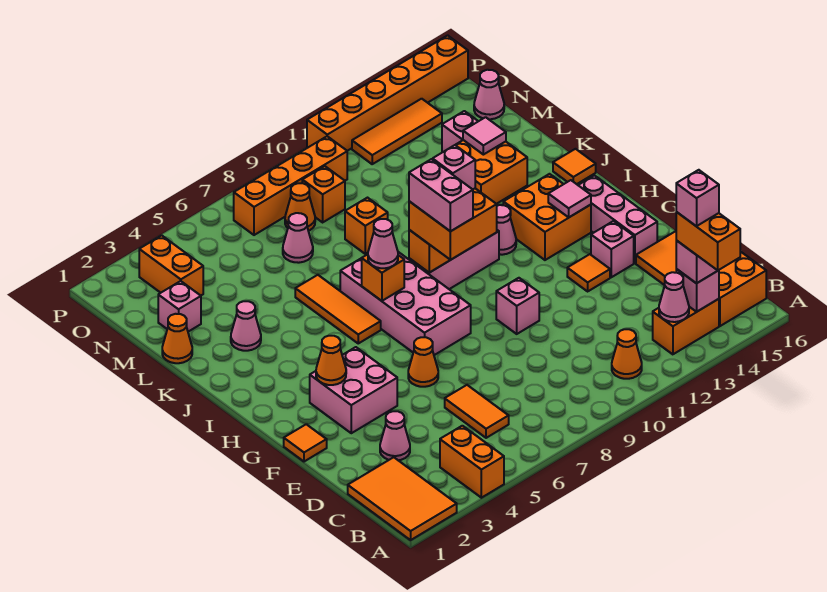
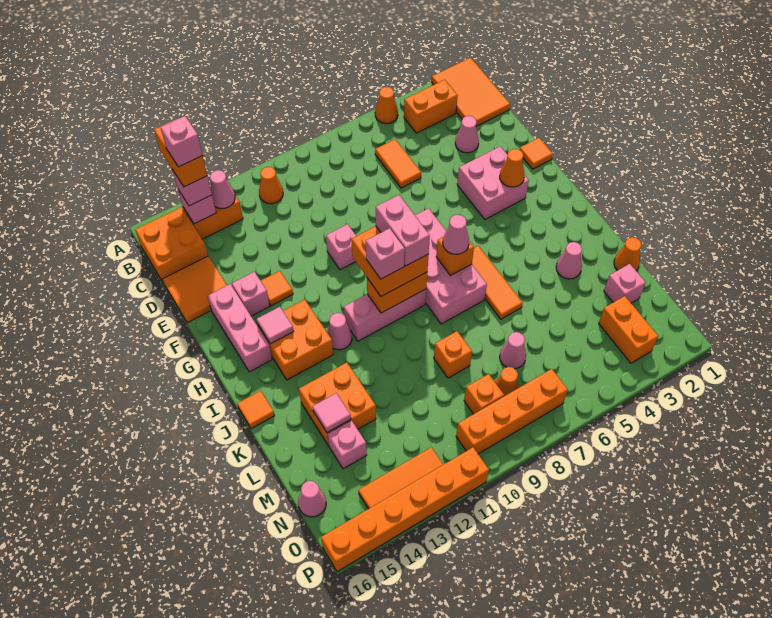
orange 1x2 brick [440,426,504,498] -> orange 1x2 brick turned to [404,80,458,133]
orange 1x1 cone [408,337,438,387] -> orange 1x1 cone moved to [375,87,398,124]

